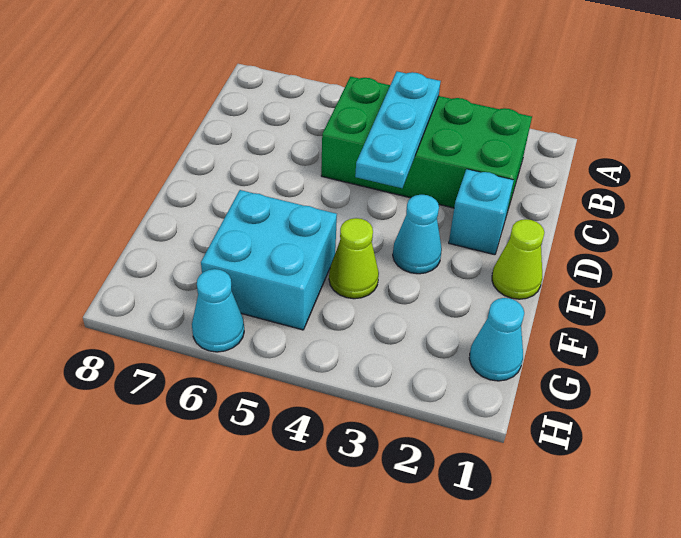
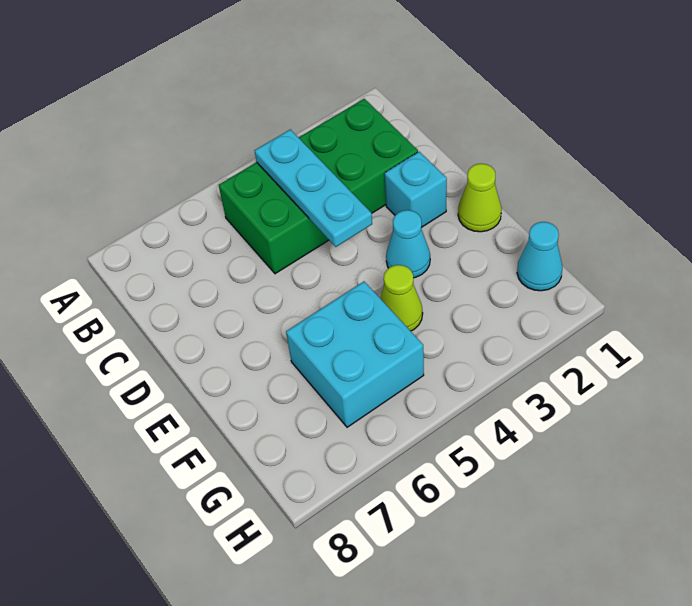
cyan 1x1 cone [192,269,244,352] -> none

